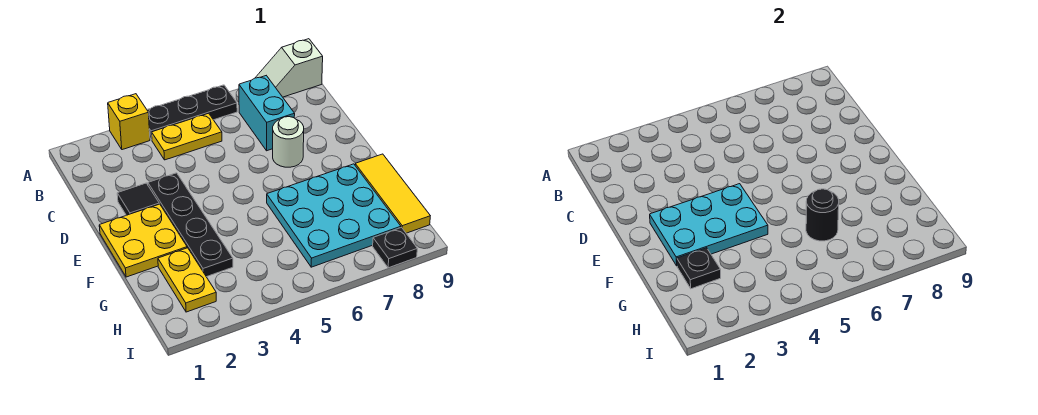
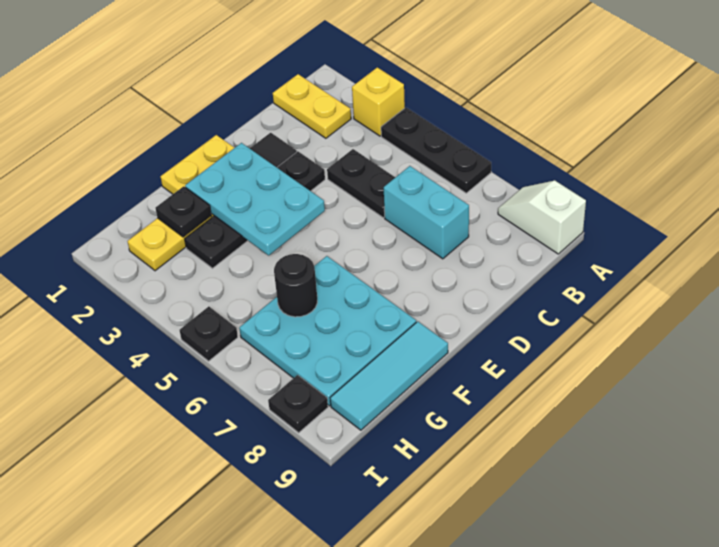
yellow 1x2 plate [152,113,222,160] -> yellow 1x2 plate moved to [273,74,351,138]
cyan 1x2 brick [239,76,295,151] -> cyan 1x2 brick turned to [384,166,469,259]
none -> black 1x2 plate [327,149,395,218]
white 1x1 round brick [273,117,304,167] -> none
yellow 1x3 tile [355,154,430,233] -> cyan 1x3 tile [330,321,448,430]
none -> black 1x1 plate [180,307,238,361]

